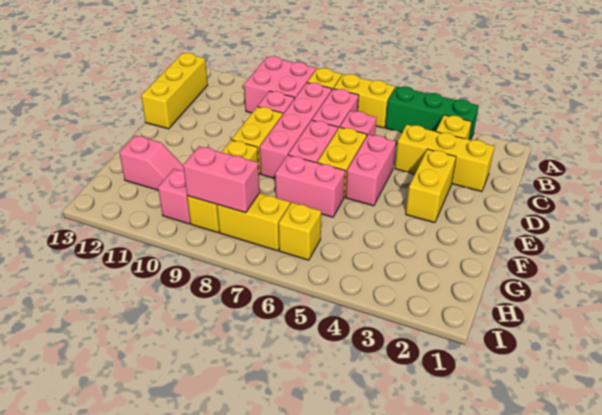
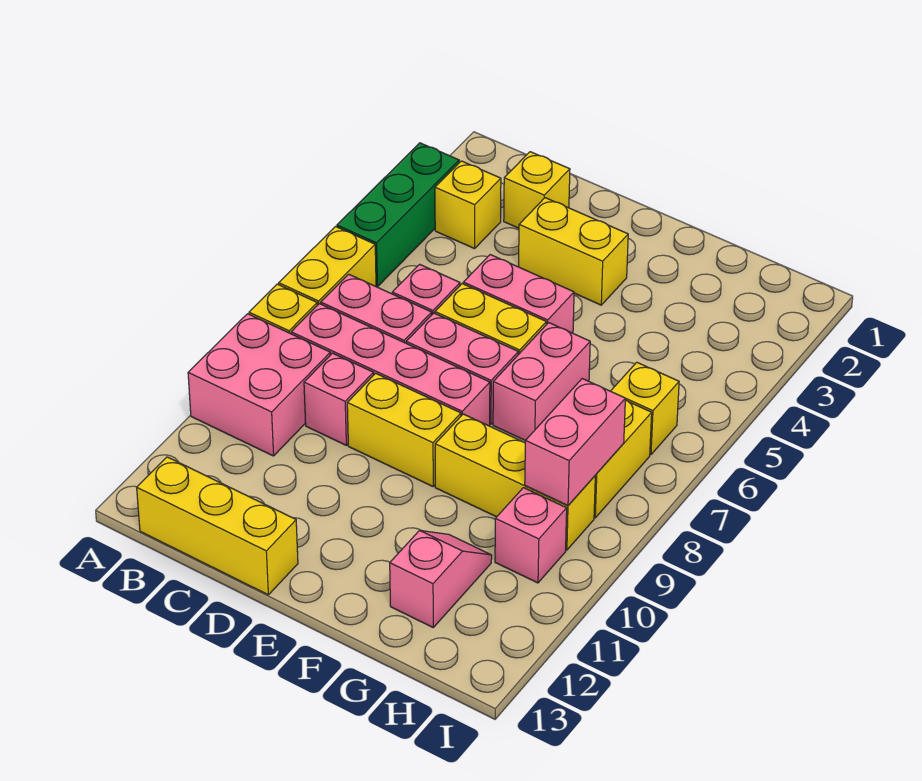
yellow 1x3 brick [395,125,494,192] -> yellow 1x1 brick [504,152,570,228]

